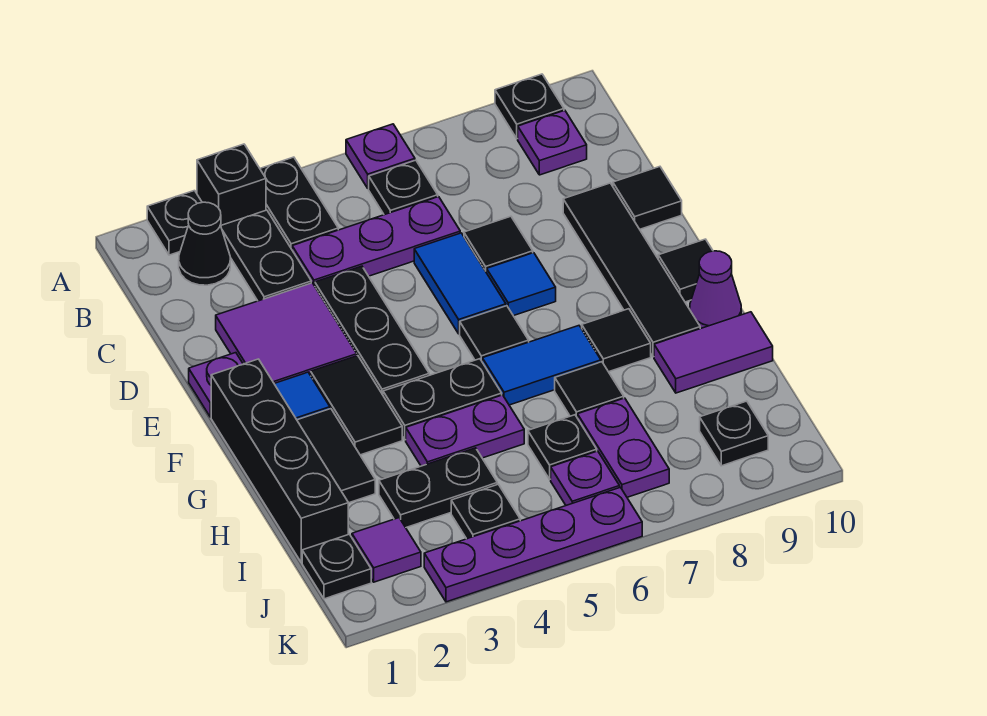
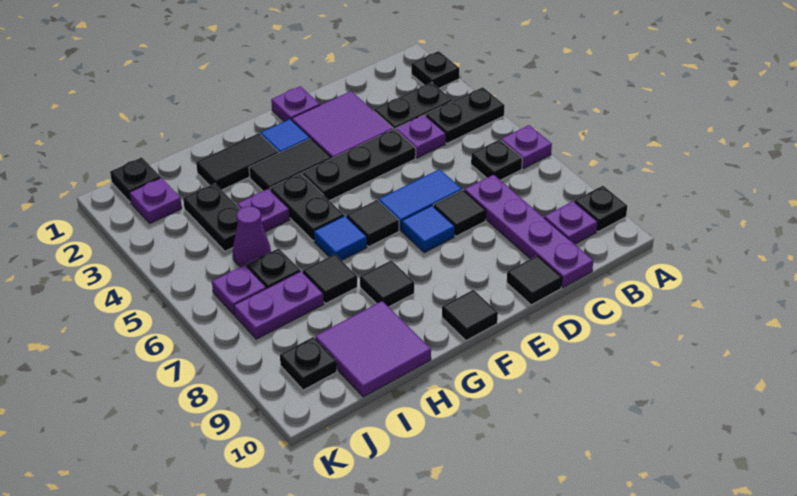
black 1x1 brick [197,144,266,225] -> none
black 1x1 cone [179,202,230,285] -> none
purple 1x3 plate [292,197,460,286] -> purple 1x1 plate [396,115,446,158]
black 1x4 tile [563,183,700,357] -> none
black 1x4 brick [211,359,348,562] -> none
blue 1x2 tile [482,326,601,405] -> blue 1x1 tile [314,216,367,261]
purple 1x1 cone [690,251,741,329] -> purple 1x1 cone moved to [233,206,271,267]
purple 1x2 plate [406,395,524,466] -> purple 1x1 plate [237,189,290,232]
purple 1x2 tile [654,312,773,393] -> purple 2x2 tile [315,301,431,397]
purple 1x1 tile [352,518,421,582] -> purple 1x1 plate [130,178,182,223]
black 1x1 plate [451,484,520,539] -> none
purple 1x4 plate [424,487,642,602] -> purple 1x4 plate moved to [465,175,593,287]

